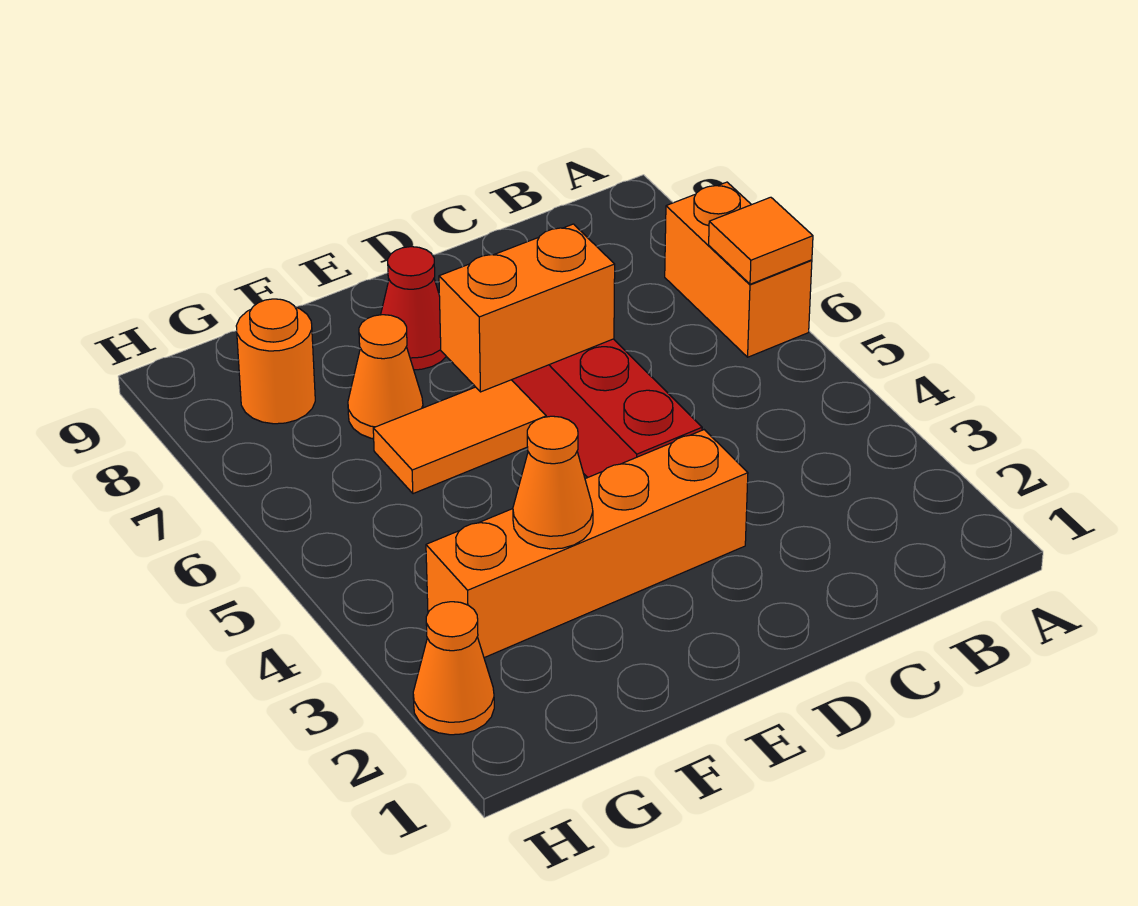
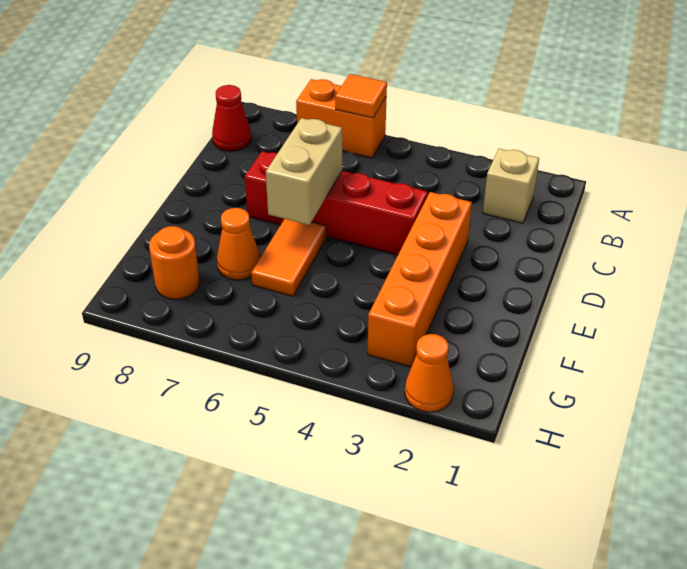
none -> tan 1x1 brick [483,149,539,223]
orange 1x2 brick [439,224,615,392] -> tan 1x2 brick [266,118,342,225]
red 1x1 cone [381,247,446,370] -> red 1x1 cone moved to [212,85,251,151]
orange 1x1 cone [513,416,593,549] -> none

